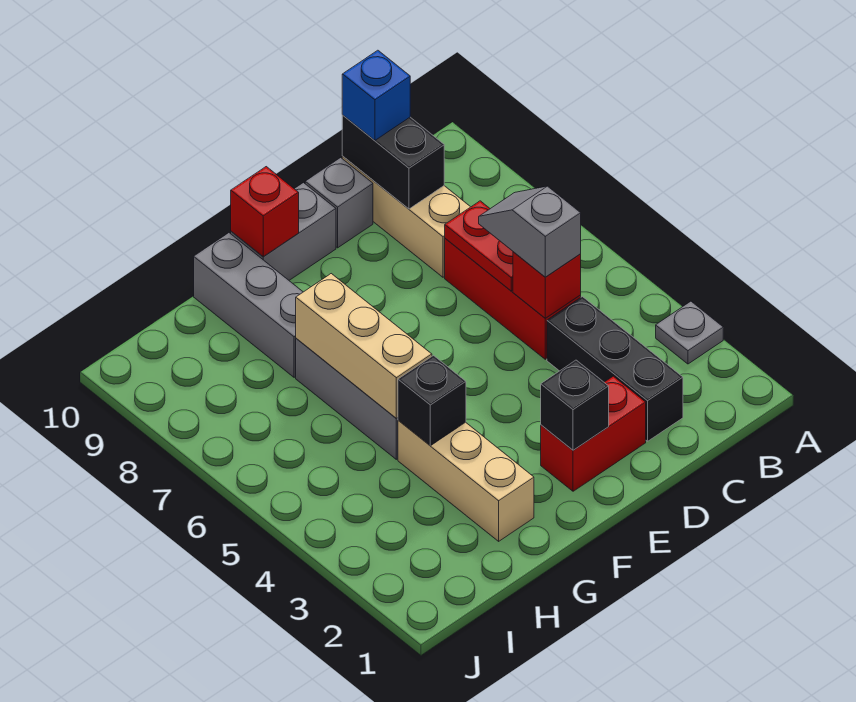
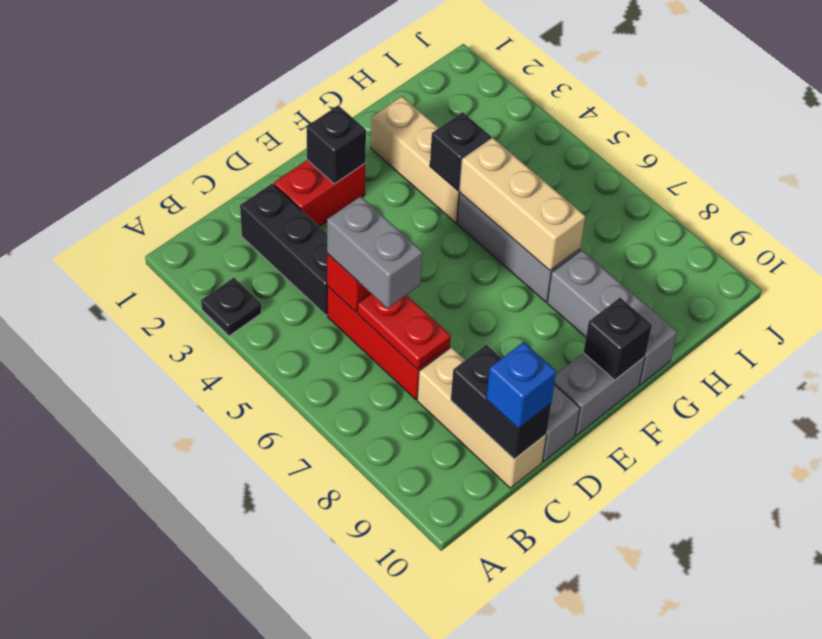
grey 1x1 plate [656,301,723,364] -> black 1x1 plate [201,278,262,336]
grey 1x2 slope [479,186,581,277] -> grey 1x2 brick [327,196,422,308]
red 1x1 brick [231,167,299,257] -> black 1x1 brick [583,298,652,380]

